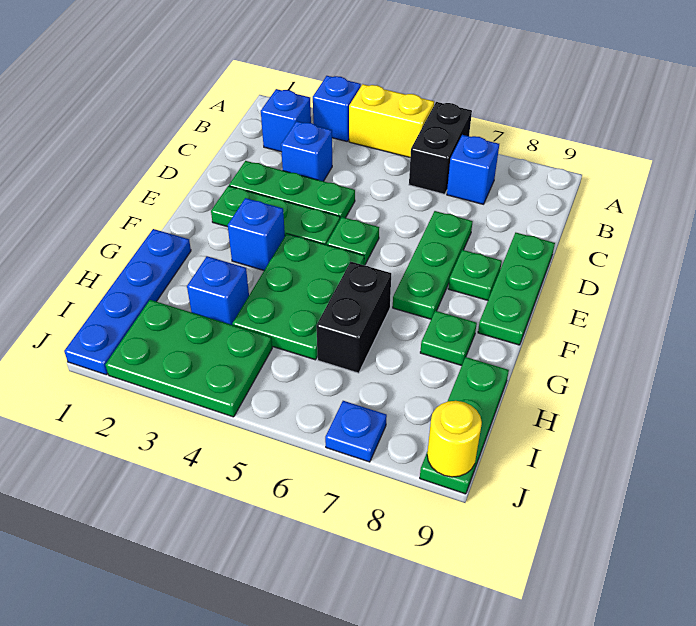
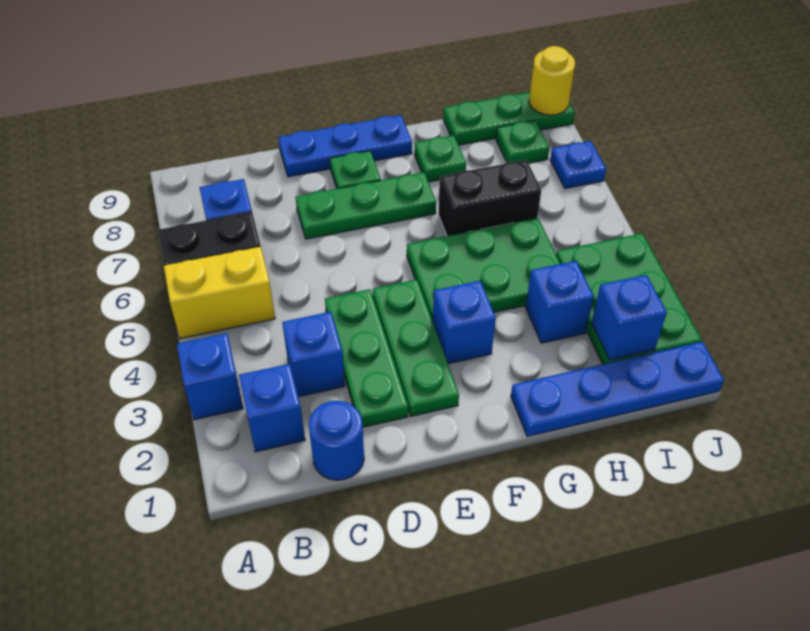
yellow 1x2 brick [349,84,434,157] -> yellow 1x2 brick turned to [164,247,275,339]
none -> blue 1x1 round brick [309,401,364,480]
green 1x3 plate [478,233,555,345] -> blue 1x3 plate [278,115,412,177]
green 1x1 plate [327,217,379,265] -> green 1x1 plate moved to [496,121,549,163]
none -> blue 1x1 brick [591,275,667,360]

